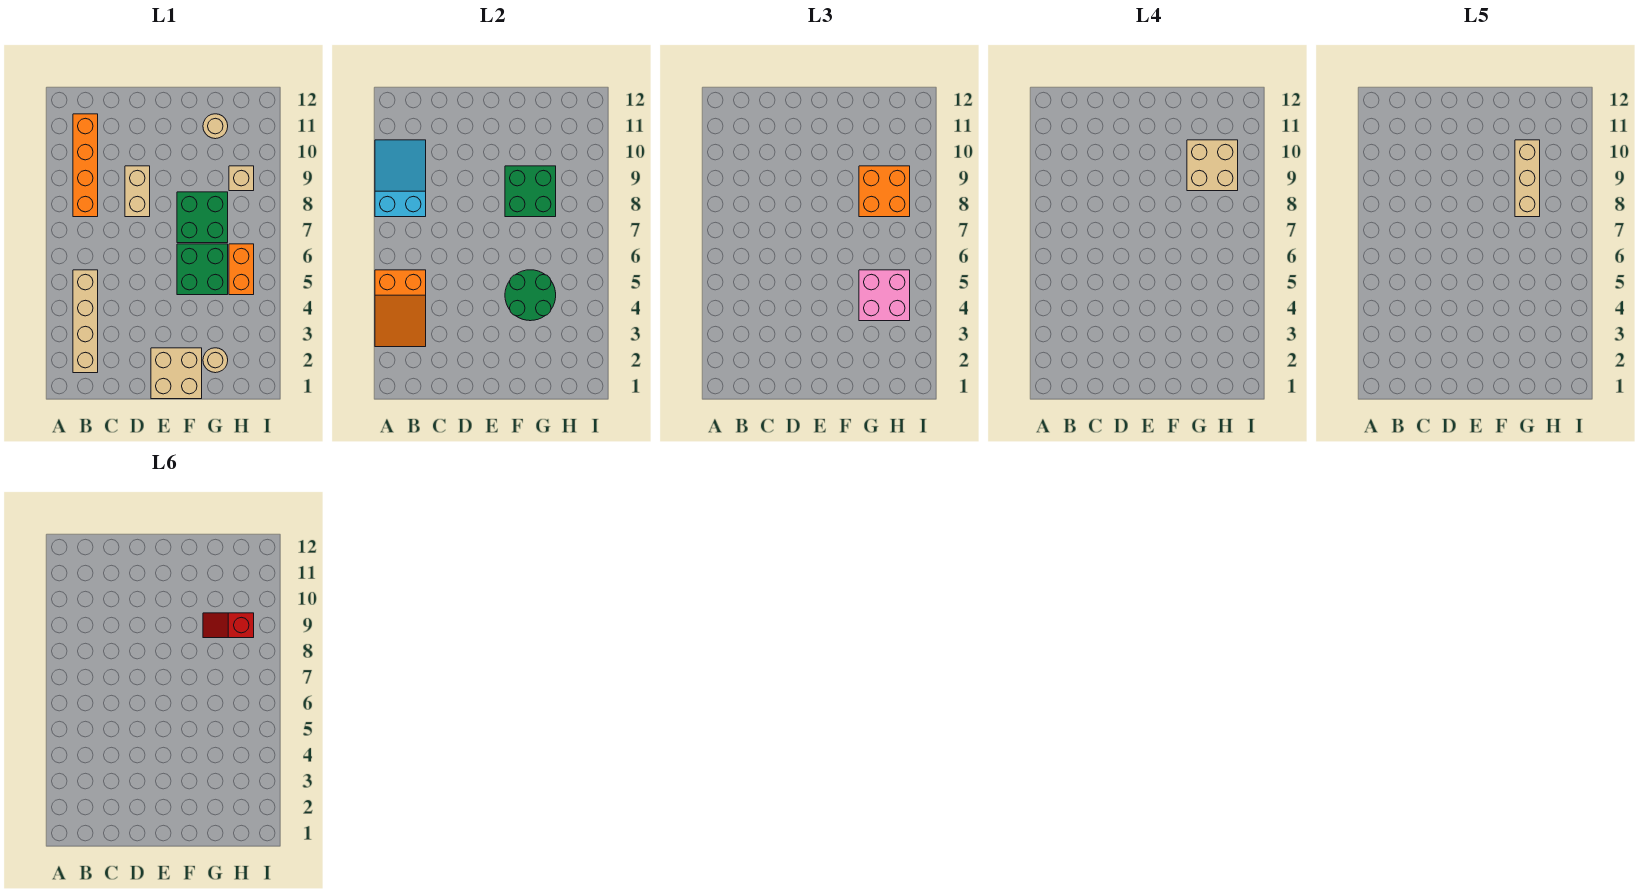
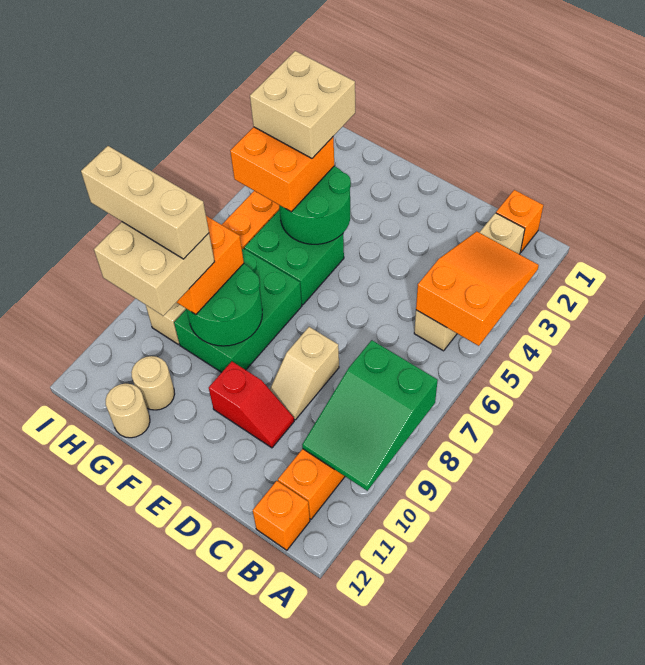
cyan 2x3 slope [375,140,426,217] -> green 2x3 slope [302,340,438,491]
none -> orange 1x1 brick [496,190,543,253]
none -> orange 1x1 brick [253,481,310,550]
tan 1x2 brick [125,166,150,217] -> tan 1x2 slope [270,327,339,420]
tan 2x2 brick [151,348,202,399] -> tan 2x2 brick moved to [250,51,355,158]
green 2x2 brick [177,192,228,243] -> green 2x3 brick [174,248,302,372]
green 2x2 brick [505,166,556,217] -> green 2x2 round brick [186,264,262,346]
tan 1x1 round brick [203,348,228,373] -> tan 1x1 round brick moved to [106,384,150,438]
pink 2x2 brick [859,270,910,321] -> orange 2x2 brick [230,127,334,212]
tan 1x3 brick [1515,140,1540,217] -> tan 1x3 brick turned to [81,146,209,259]
red 1x2 slope [203,613,254,638] -> red 1x2 slope moved to [209,361,294,448]

